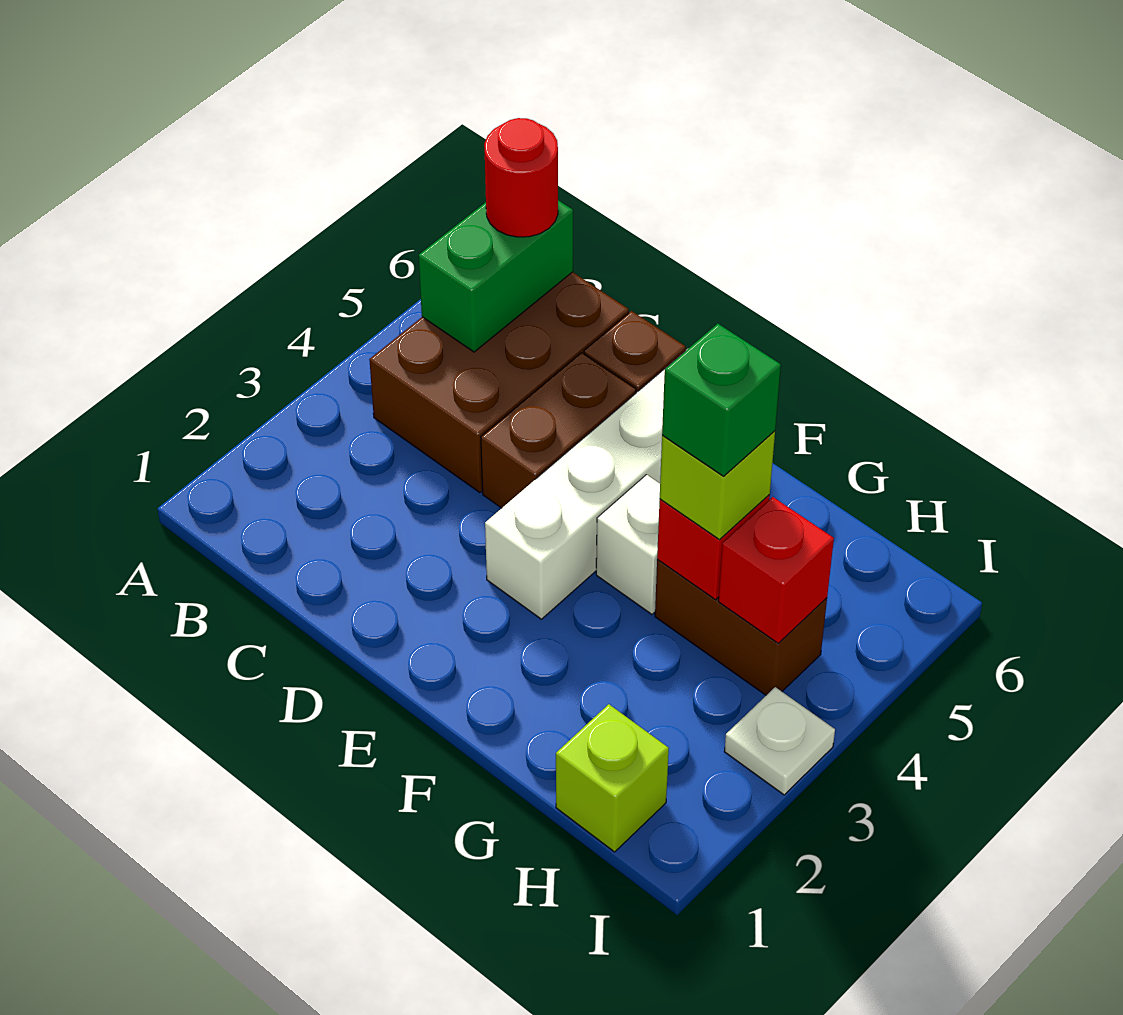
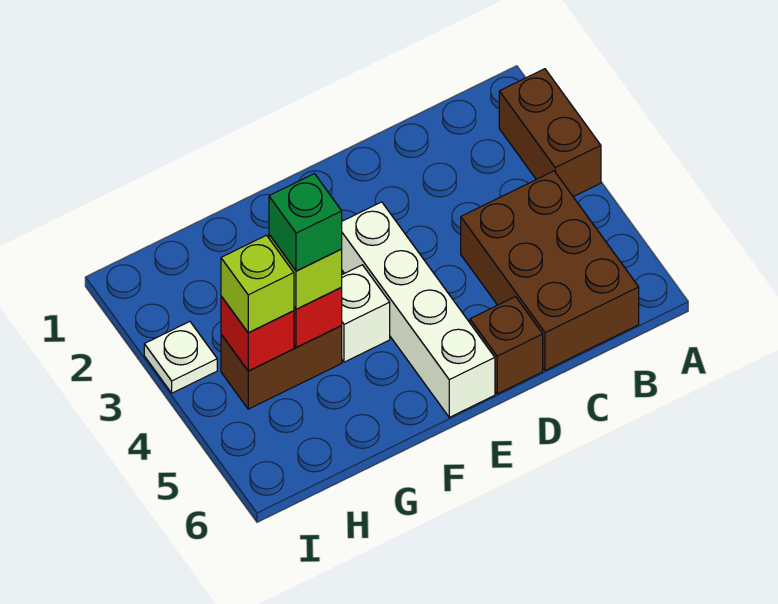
green 1x2 brick [419,200,573,352] -> none
red 1x1 round brick [484,118,558,237] -> none
brown 1x2 brick [481,353,636,508] -> brown 1x2 brick moved to [499,69,601,197]
lime 1x1 brick [556,704,669,852] -> lime 1x1 brick moved to [221,235,294,333]

